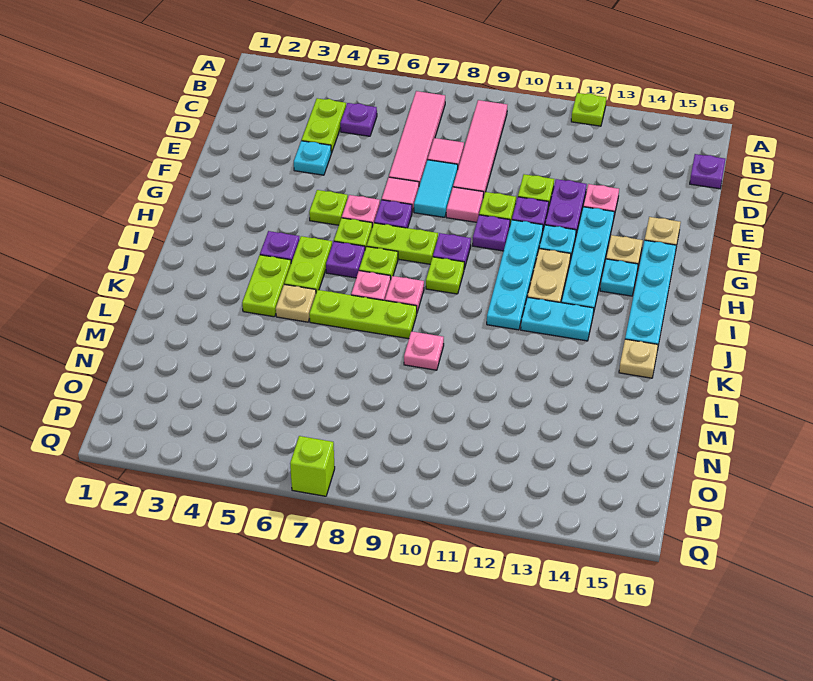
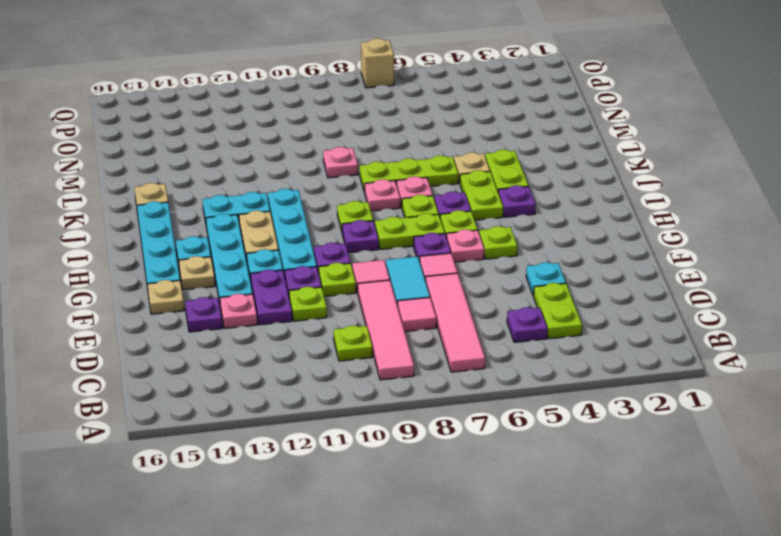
lime 1x1 plate [571,93,606,126] -> lime 1x1 plate moved to [334,326,372,361]
purple 1x1 plate [690,154,725,189] -> purple 1x1 plate moved to [185,297,222,332]
lime 1x1 brick [290,436,335,496] -> tan 1x1 brick [361,38,394,88]

